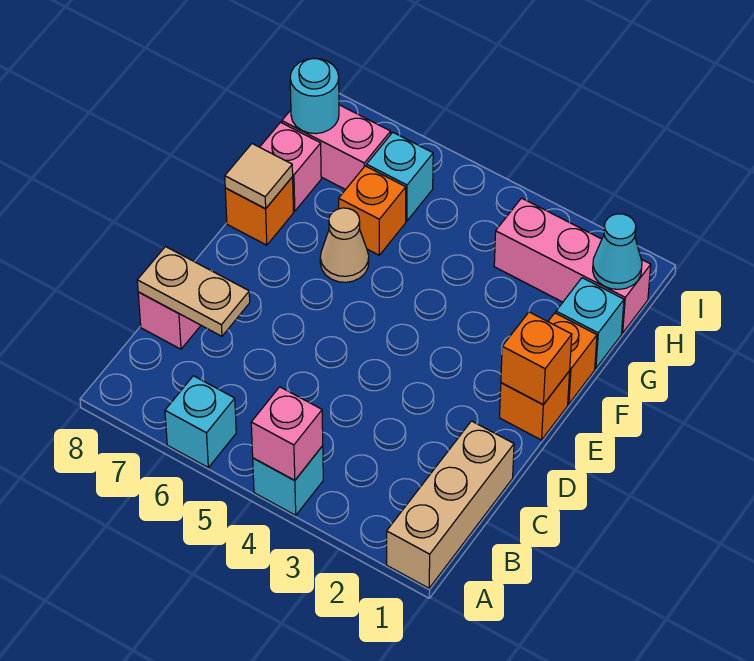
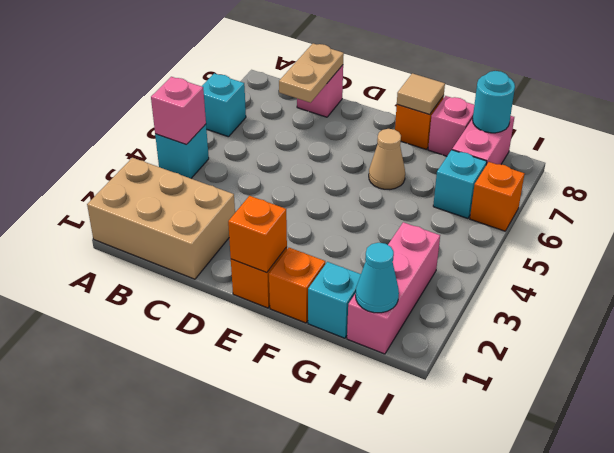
tan 1x3 brick [387,421,514,588] -> tan 2x3 brick [87,158,235,279]
orange 1x1 brick [339,166,406,255] -> orange 1x1 brick moved to [470,162,525,231]

